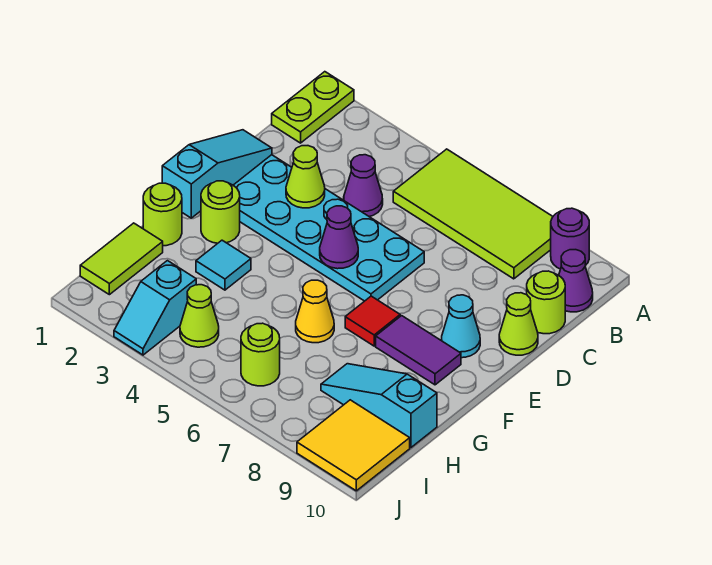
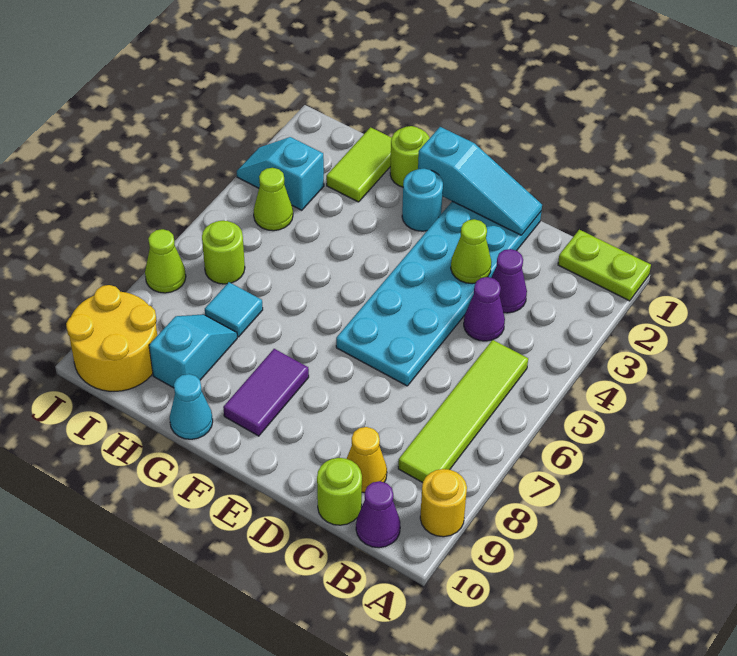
lime 2x4 tile [393,149,553,279] -> lime 1x4 tile [398,340,528,483]
purple 1x1 round brick [551,208,589,269] -> yellow 1x1 round brick [420,469,467,537]
lime 1x1 cone [499,293,538,355] -> lime 1x1 cone moved to [145,229,186,293]
purple 1x1 cone [320,206,358,269] -> purple 1x1 cone moved to [491,249,527,313]
cyan 1x1 cone [442,295,480,358] -> cyan 1x1 cone moved to [170,374,213,439]
lime 1x1 round brick [201,181,240,243] -> cyan 1x1 round brick [402,168,443,231]
red 1x1 tile [345,296,400,346] -> none
cyan 1x1 tile [196,240,251,290] -> cyan 1x1 tile moved to [205,282,263,337]
yellow 1x1 cone [296,280,334,343] -> yellow 1x1 cone moved to [347,427,387,493]
lime 1x2 tile [80,223,163,295] -> lime 1x2 tile turned to [326,127,392,202]
cyan 1x3 slope [321,364,437,447] -> cyan 1x2 slope [149,314,237,388]
yellow 2x2 tile [297,400,410,491] -> yellow 2x2 round brick [66,285,157,391]

